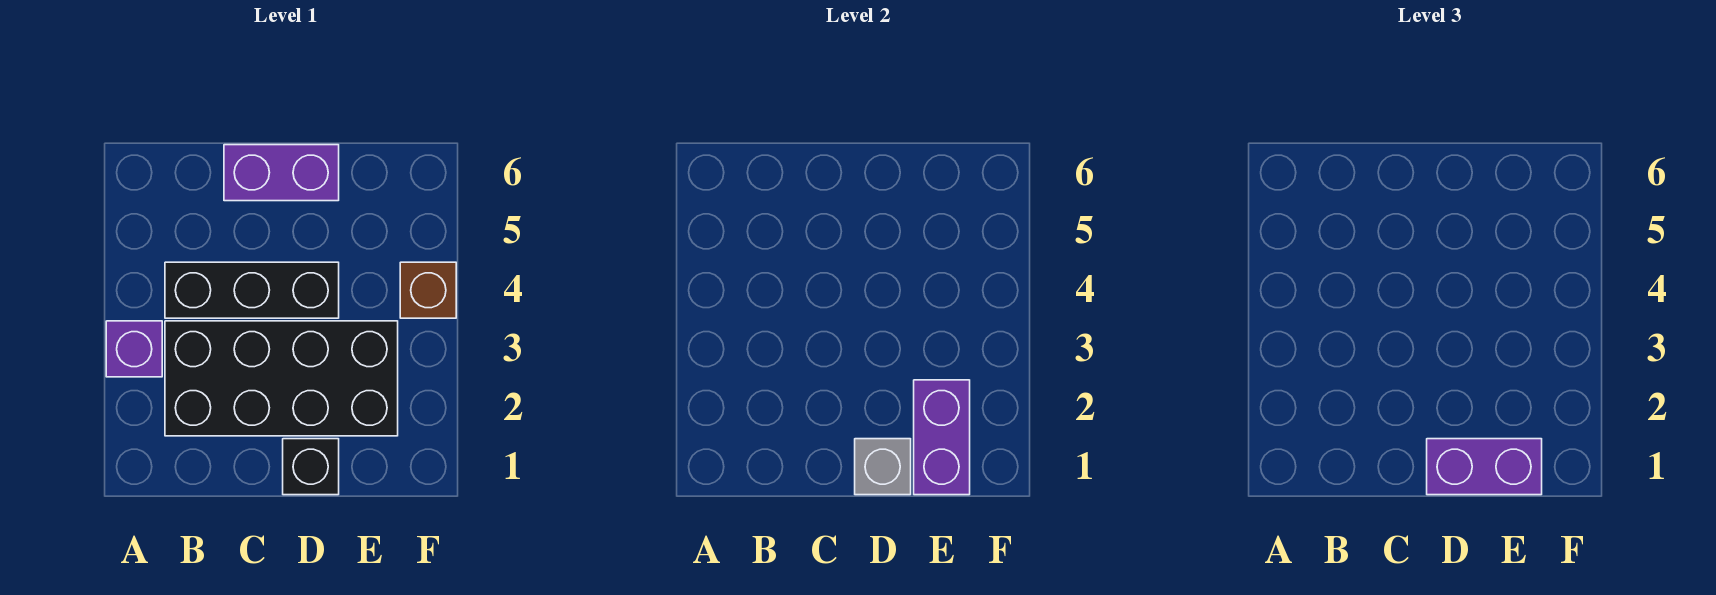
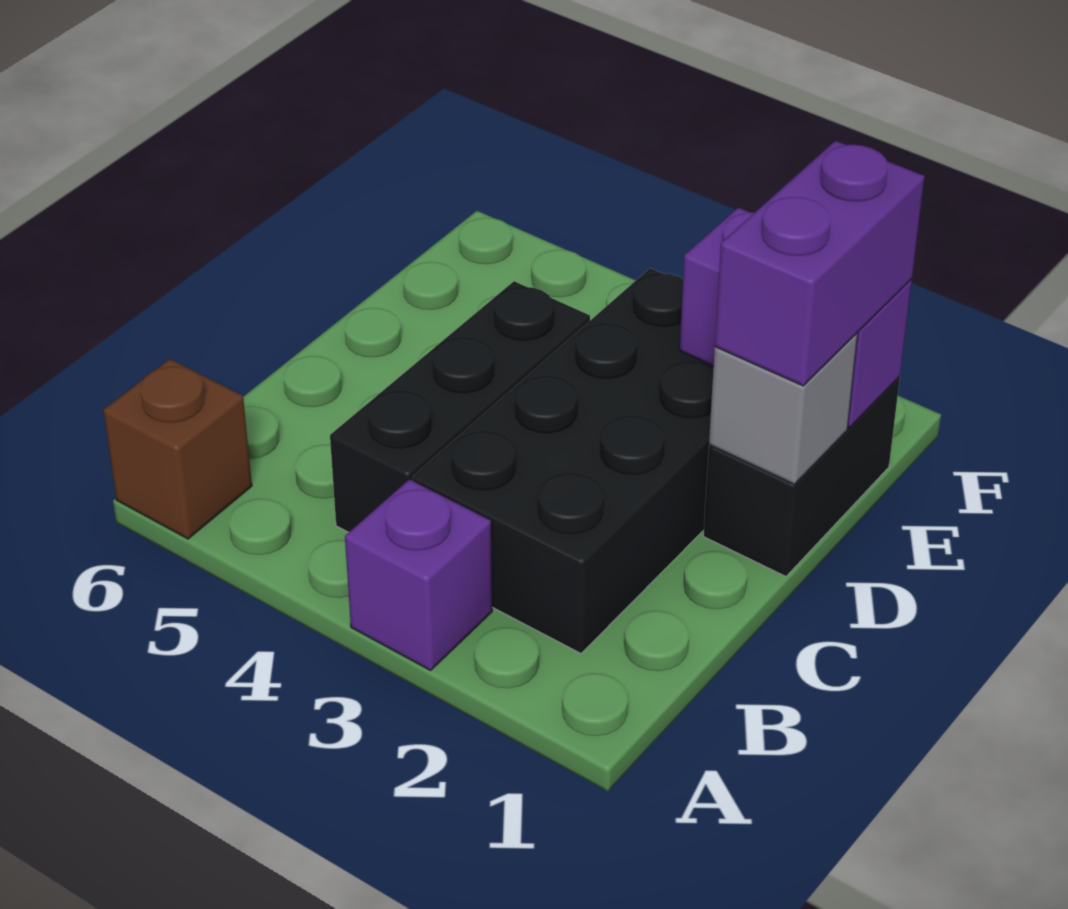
purple 1x2 brick [224,145,339,201] -> none
black 1x1 brick [283,439,339,495] -> black 1x2 brick [703,377,900,576]
brown 1x1 brick [400,262,456,318] -> brown 1x1 brick moved to [103,359,252,539]

